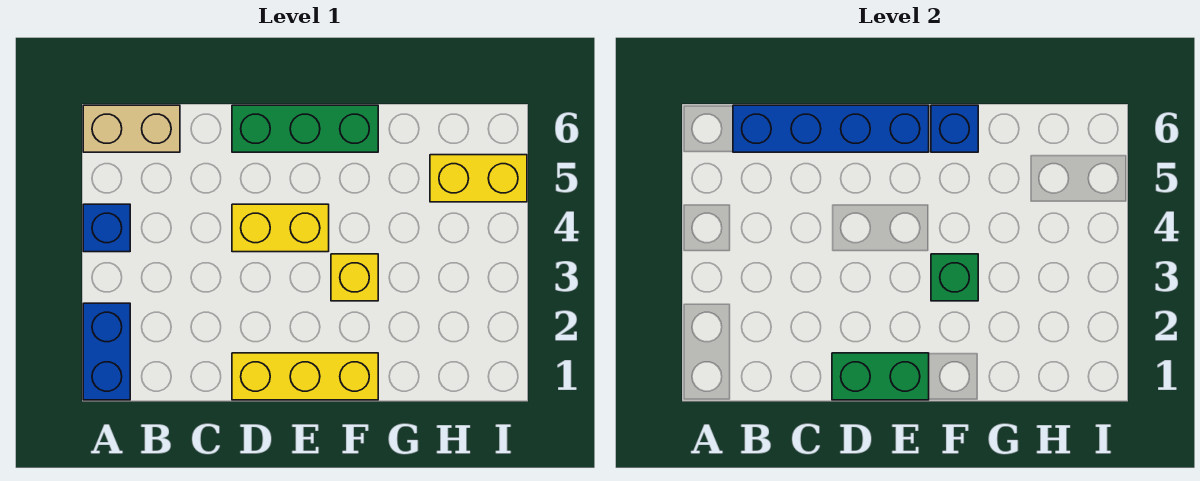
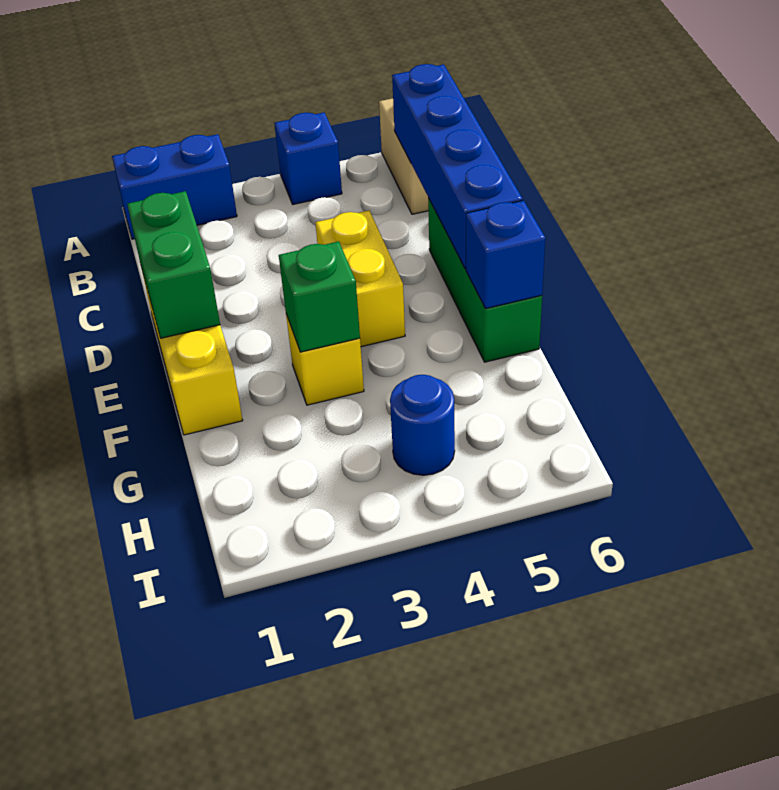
none -> blue 1x1 round brick [390,375,455,475]
yellow 1x2 brick [430,155,527,202] -> none

